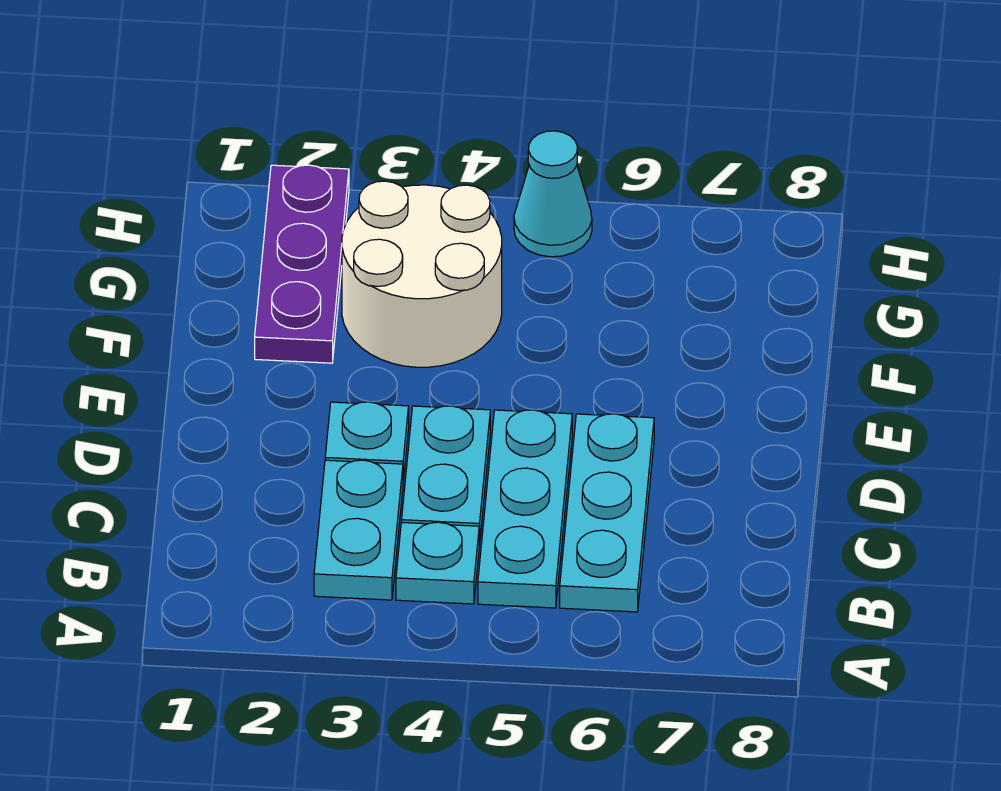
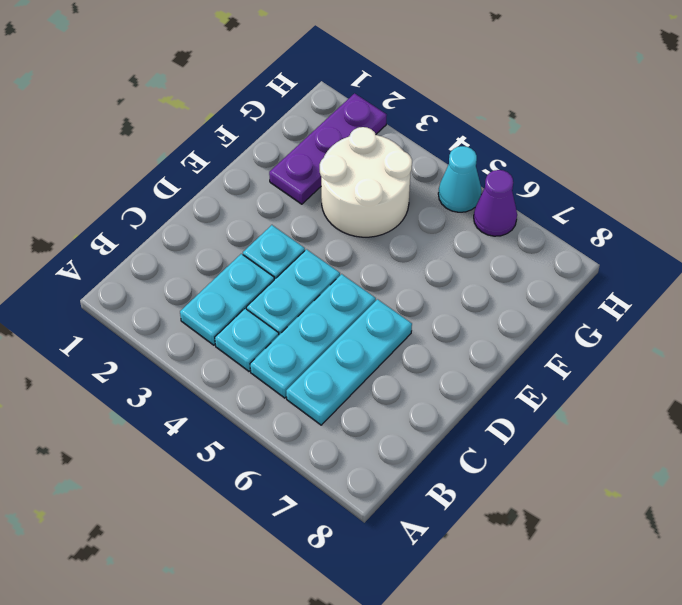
none -> purple 1x1 cone [474,170,517,236]

